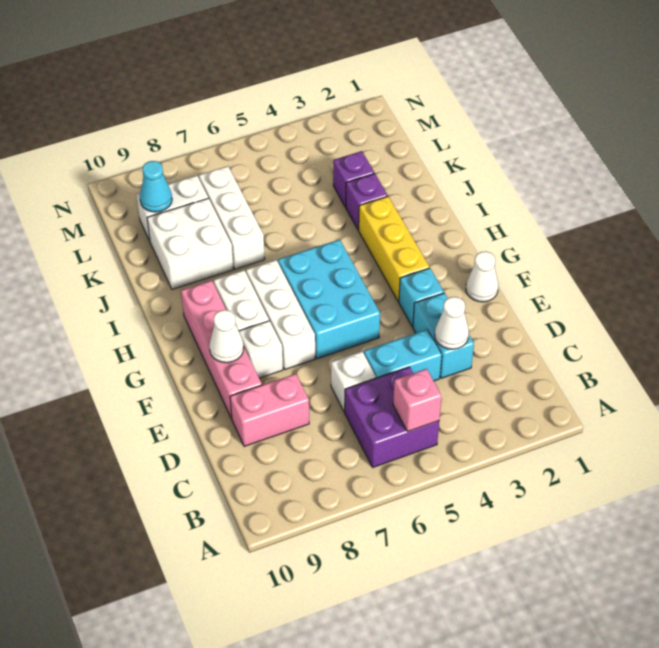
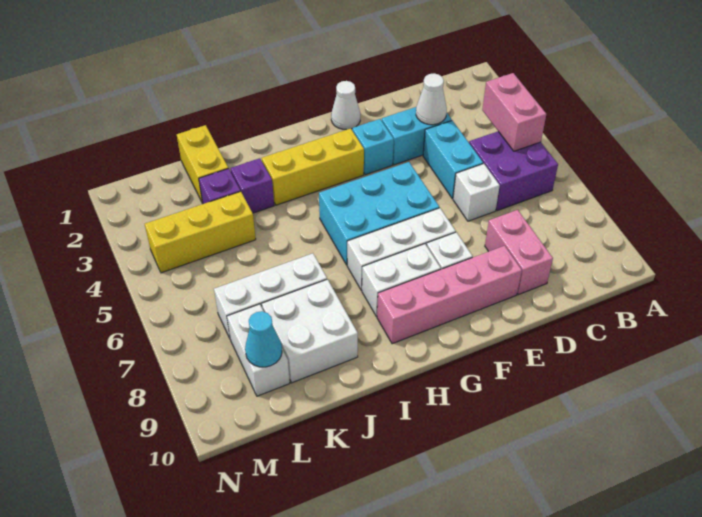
pink 1x1 brick [393,369,442,432] -> pink 1x2 brick [482,73,546,151]
white 1x1 cone [209,310,244,363] -> none
none -> yellow 1x2 brick [177,125,228,203]
none -> yellow 1x3 brick [145,191,256,273]

